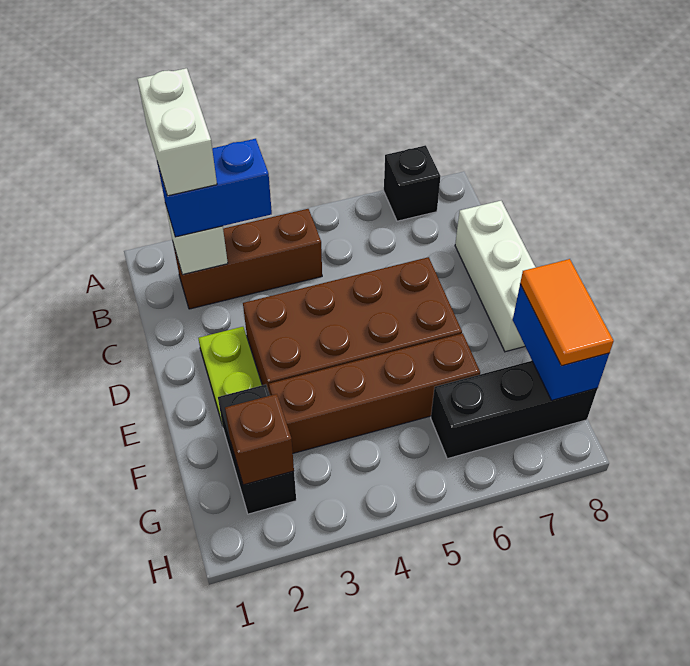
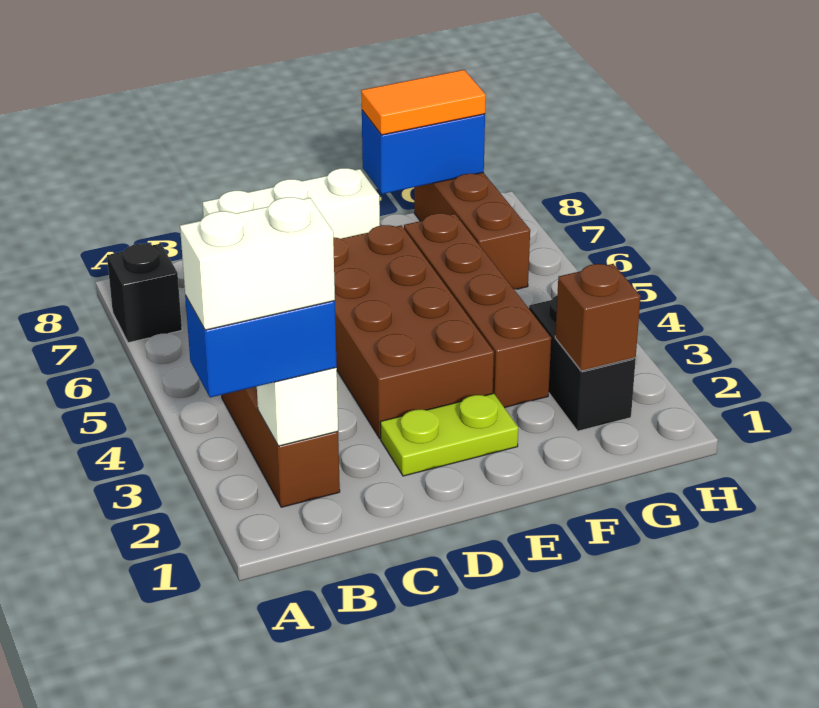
blue 1x2 brick [158,139,272,237] -> blue 1x2 brick turned to [185,295,337,397]
black 1x2 brick [218,384,296,514] -> black 1x2 brick turned to [529,296,636,431]
black 1x3 brick [431,361,597,459] -> brown 1x3 brick [414,173,530,289]

